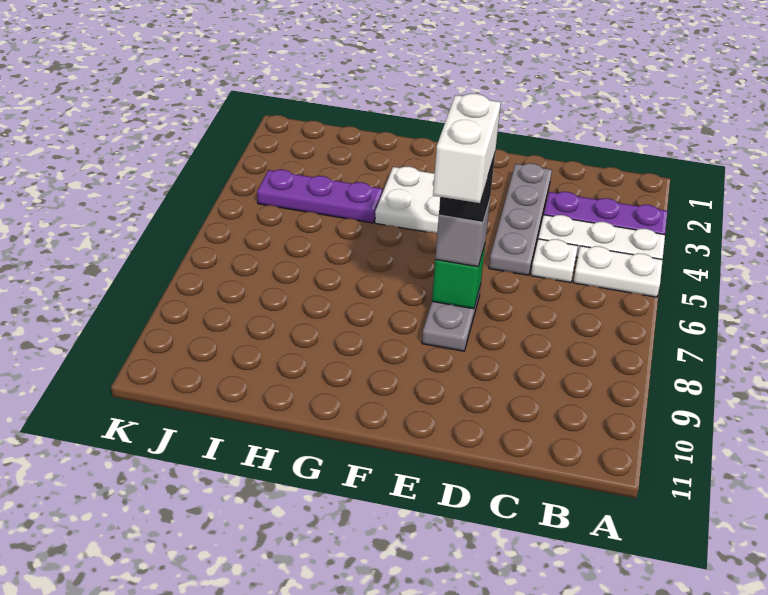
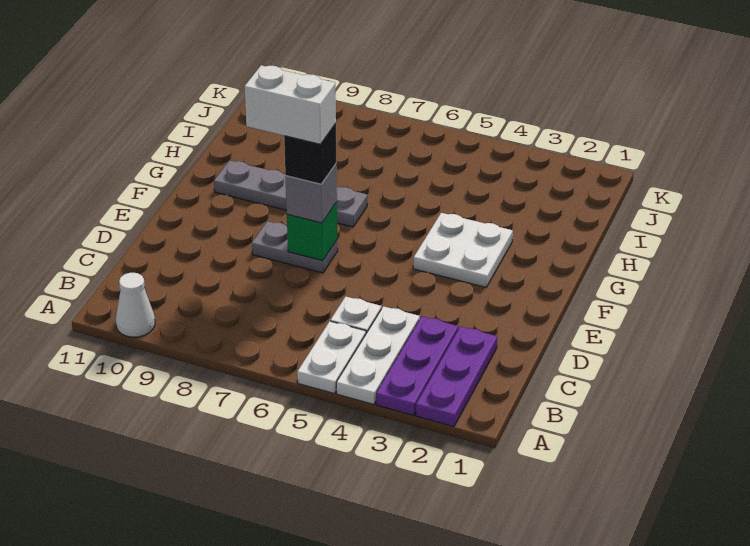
none -> white 1x1 cone [116,273,155,337]
grey 1x4 plate [489,163,552,275] -> grey 1x4 plate moved to [214,160,367,227]
purple 1x3 plate [257,170,382,223] -> purple 1x3 plate moved to [416,326,497,427]

